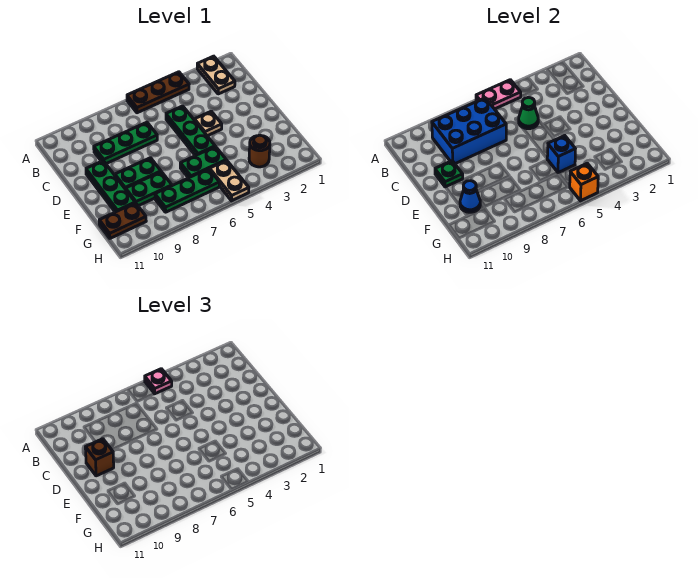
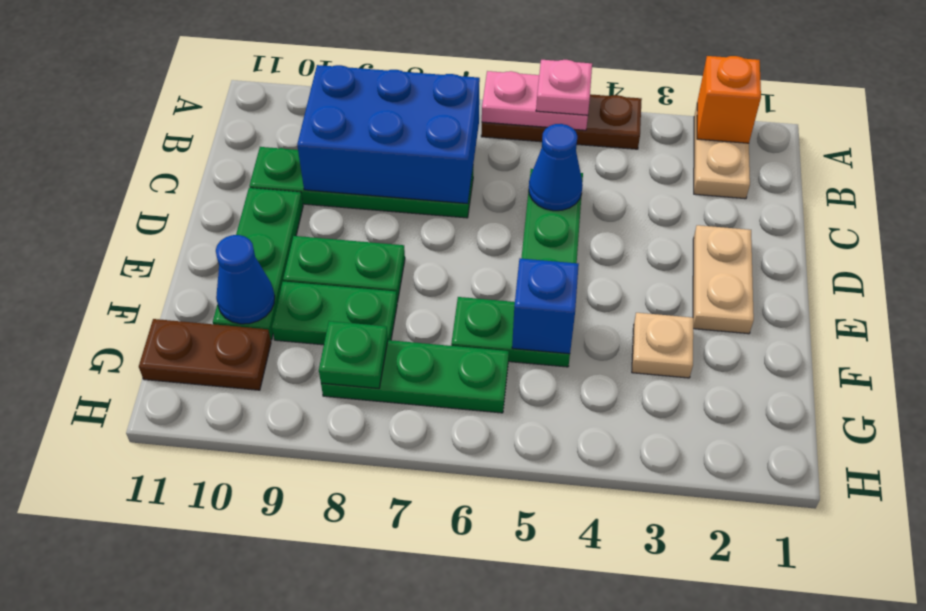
green 1x1 cone [519,97,538,129] -> blue 1x1 cone [529,124,583,211]
green 1x3 plate [94,122,157,164] -> green 1x4 plate [249,147,473,218]
tan 1x1 plate [194,111,222,136] -> tan 1x1 plate moved to [632,313,693,378]
green 1x1 plate [435,161,463,187] -> green 1x1 plate moved to [319,321,388,388]
brown 1x1 brick [85,439,114,476] -> none
brown 1x1 round brick [249,135,270,167] -> none
tan 1x2 plate [210,160,249,201] -> tan 1x2 plate moved to [693,225,754,334]
orange 1x1 brick [569,163,598,201] -> orange 1x1 brick moved to [697,56,761,143]

